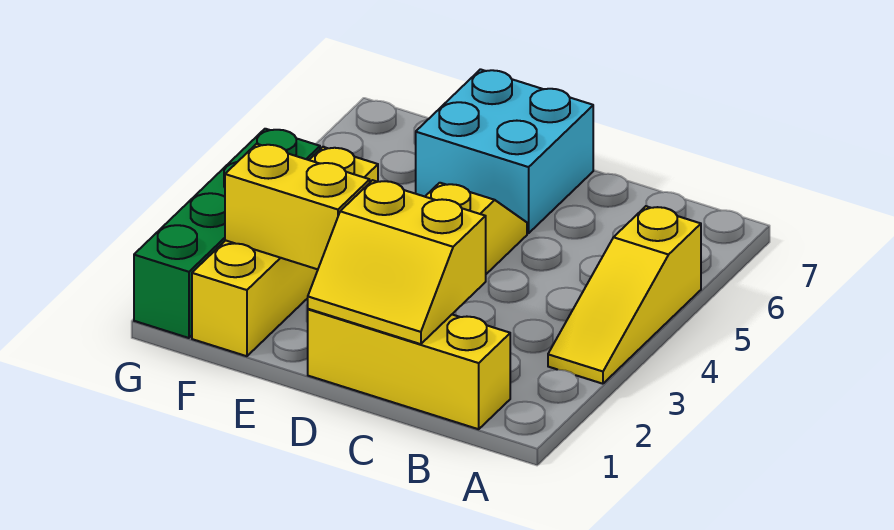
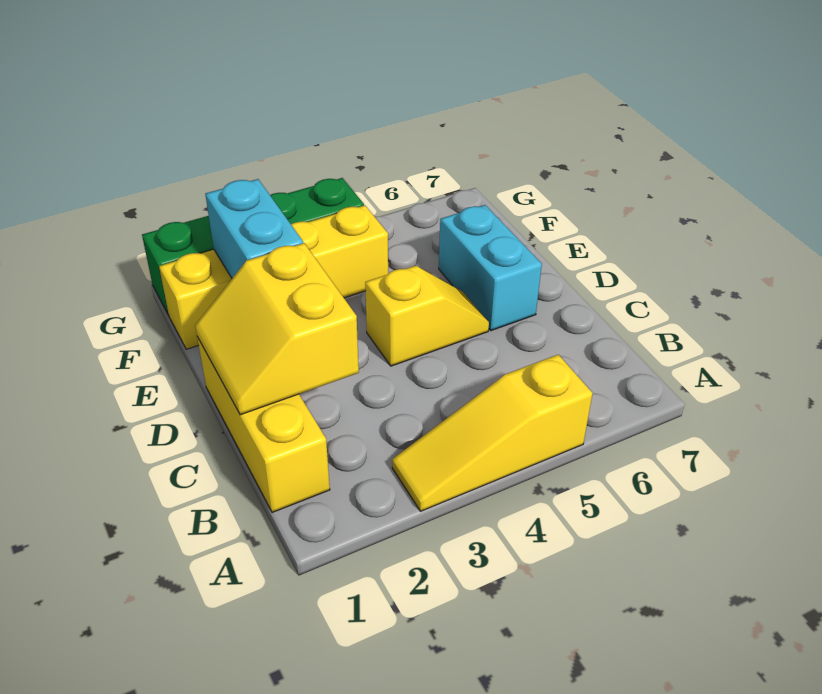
cyan 2x2 brick [416,69,593,233] -> cyan 1x2 brick [439,205,542,331]
yellow 1x2 brick [225,144,370,269] -> cyan 1x2 brick [205,179,303,278]

